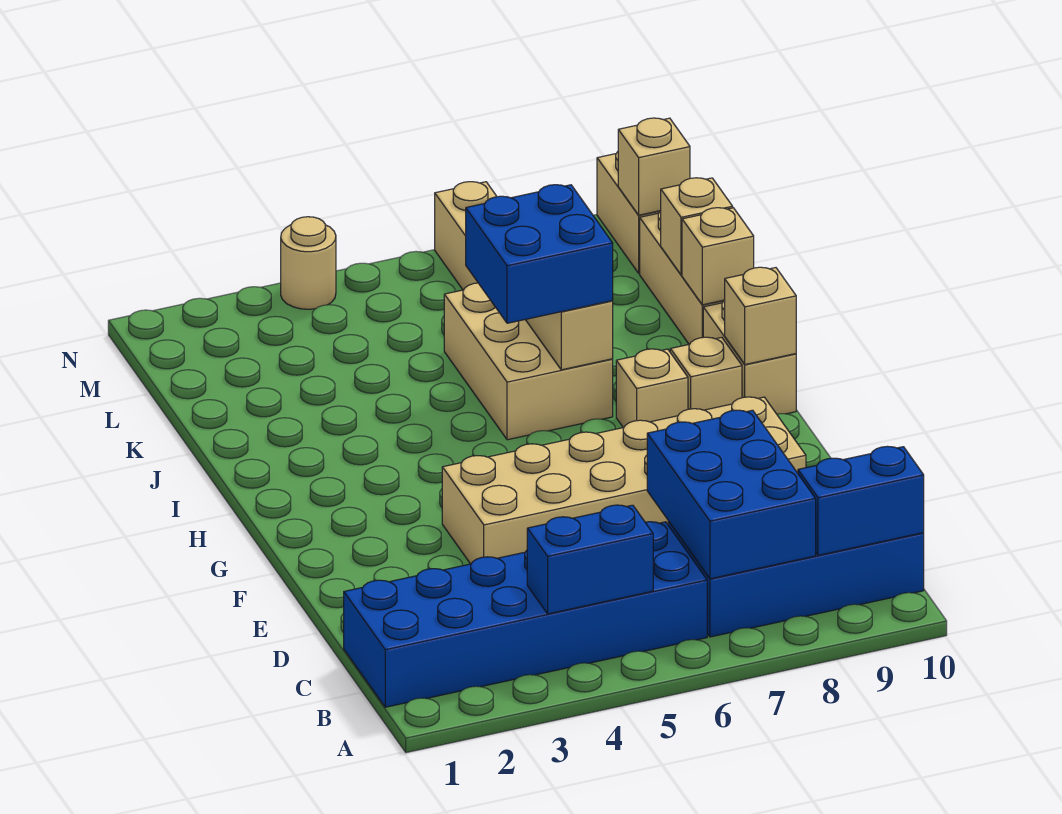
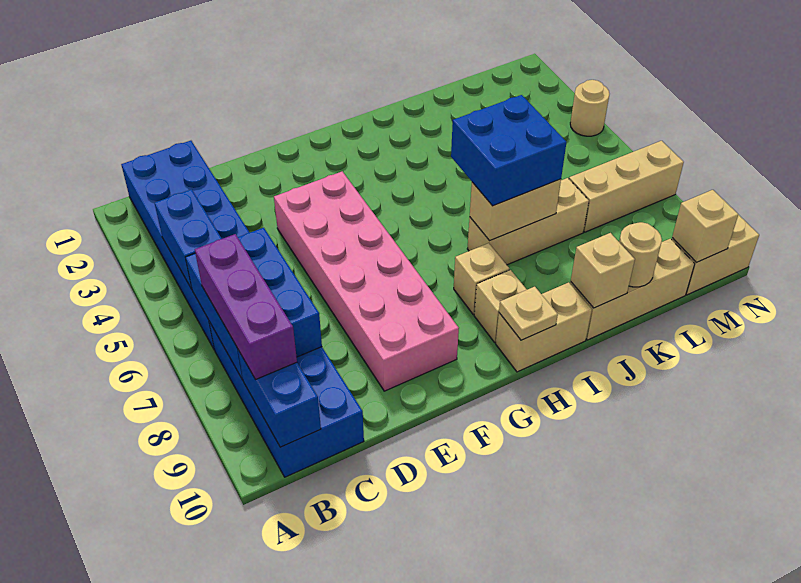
blue 2x3 brick [647,410,816,579] -> blue 2x3 brick turned to [185,228,322,380]
none -> purple 1x3 brick [195,234,297,380]
tan 2x6 brick [442,397,806,564] -> pink 2x6 brick [274,171,459,391]
tan 1x1 brick [725,267,796,364] -> tan 1x1 plate [499,287,558,340]
tan 2x3 brick [444,283,613,440] -> tan 1x3 brick [467,178,589,265]
tan 1x1 brick [661,178,733,275] -> tan 1x1 round brick [619,222,662,287]

